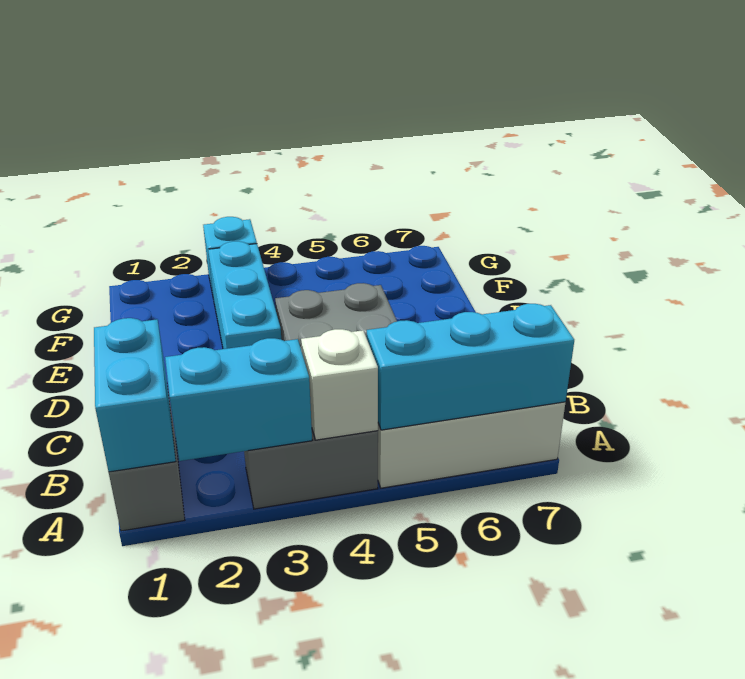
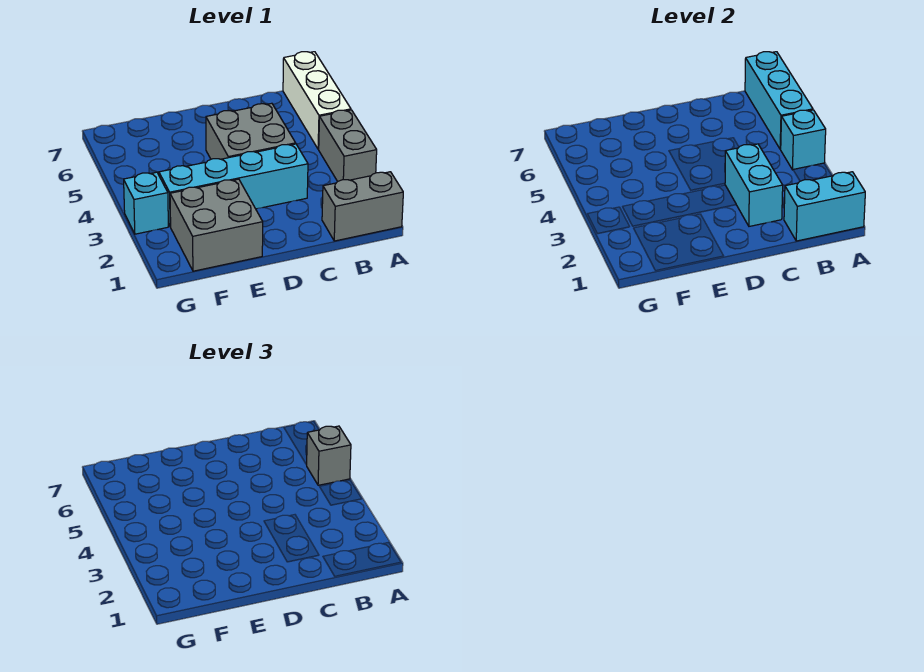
cyan 1x2 brick [165,338,312,461] -> cyan 1x2 brick moved to [725,144,783,226]
white 1x1 brick [301,329,378,440] -> cyan 1x1 brick [781,110,826,170]
none -> grey 1x1 brick [307,426,351,485]
cyan 1x3 brick [208,241,281,349] -> cyan 1x4 brick [159,144,308,227]
none -> grey 2x2 brick [170,179,263,271]

